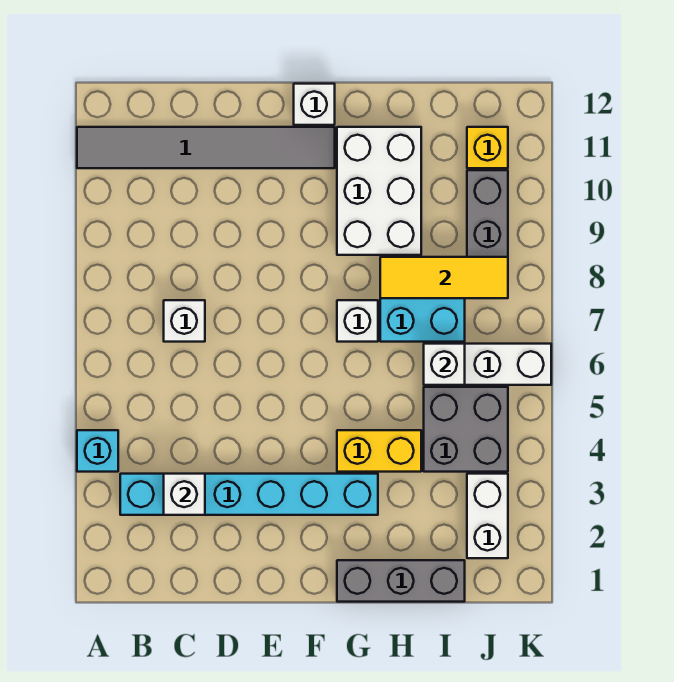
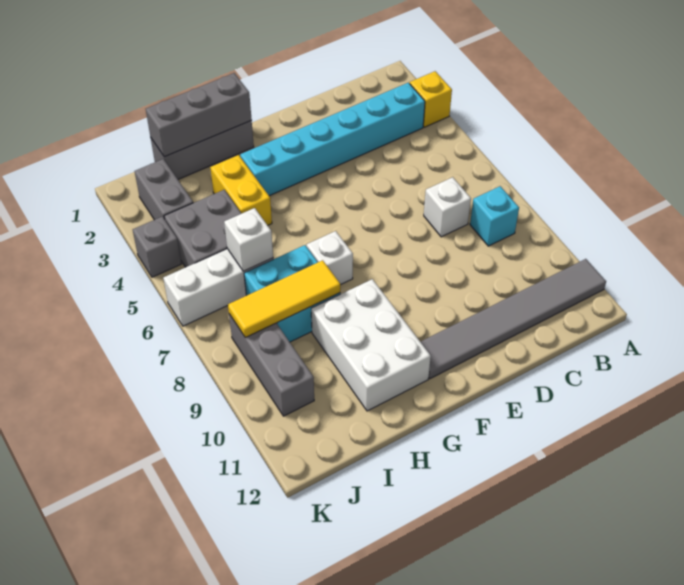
cyan 1x1 brick [77,430,118,472] -> cyan 1x1 brick moved to [470,186,519,246]
white 1x1 brick [164,474,205,515] -> none
white 1x1 brick [294,84,335,125] -> none
none -> grey 1x3 brick [146,73,252,157]
yellow 1x2 brick [337,430,421,472] -> yellow 1x2 brick turned to [210,155,272,225]
white 1x2 brick [467,474,508,558] -> grey 1x2 brick [135,159,193,220]
yellow 1x1 brick [467,127,508,168] -> yellow 1x1 brick moved to [410,71,452,127]
none -> grey 1x1 brick [133,217,181,277]

